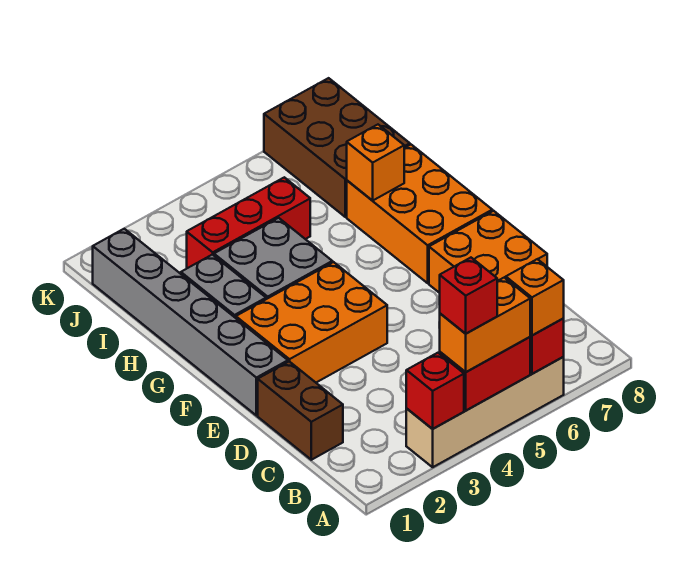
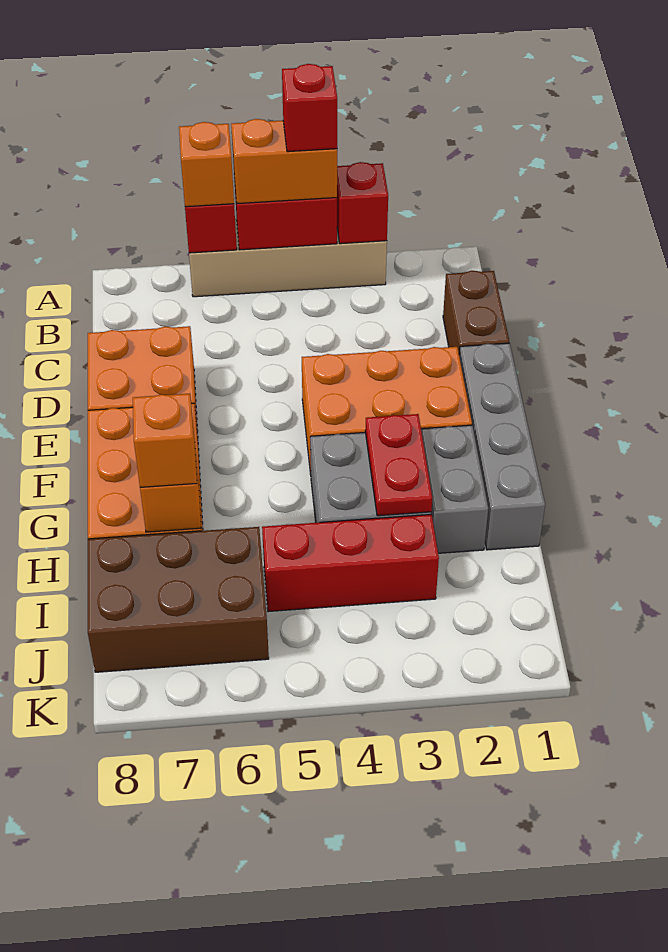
grey 1x6 brick [93,229,288,416] -> grey 1x4 brick [459,343,545,550]
none -> red 1x2 plate [365,414,432,516]
none -> orange 1x1 brick [133,394,197,487]
brown 2x3 brick [264,78,410,217] -> brown 2x3 brick turned to [88,527,269,672]

